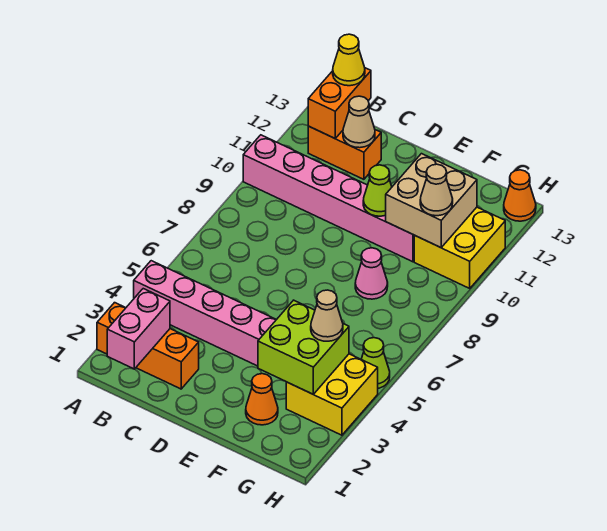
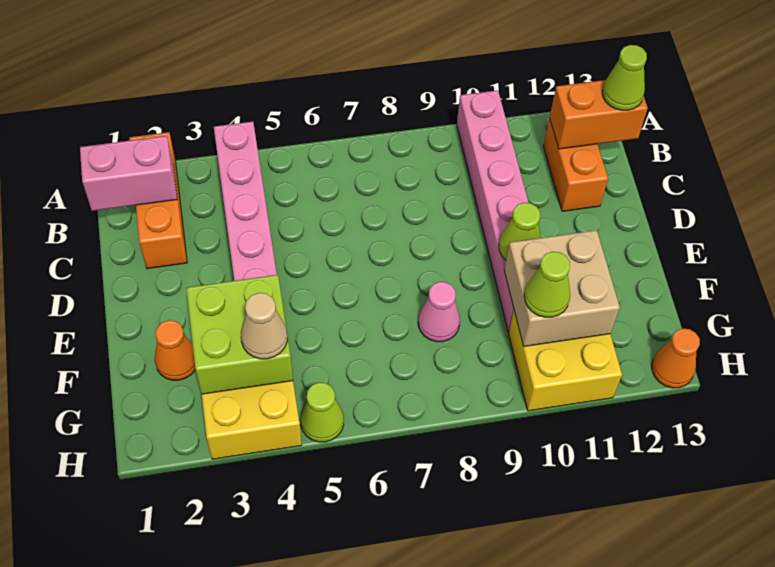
yellow 1x1 cone [333,34,365,86] -> lime 1x1 cone [602,45,647,110]
tan 1x1 cone [343,96,375,148] -> none
tan 1x1 cone [420,164,453,216] -> lime 1x1 cone [524,252,570,317]

